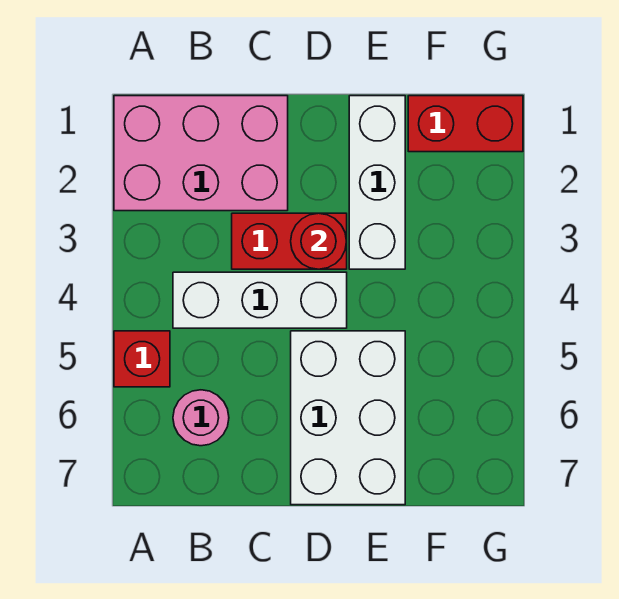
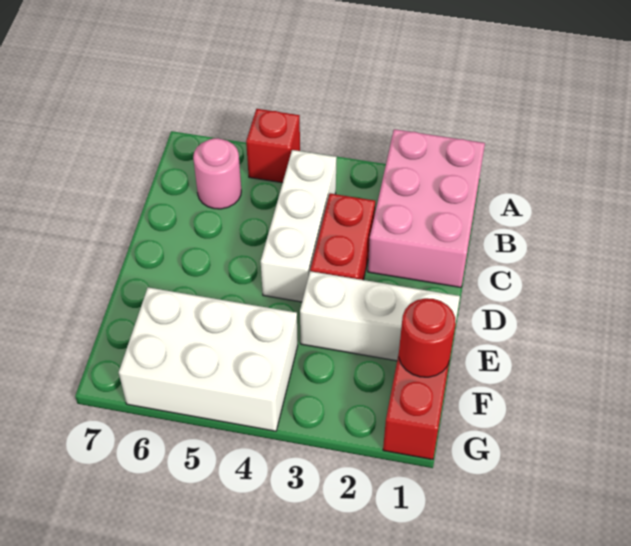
red 1x1 round brick [291,213,347,269] -> red 1x1 round brick moved to [399,298,456,377]
white 2x3 brick [291,331,405,505] -> white 2x3 brick moved to [119,288,298,431]

